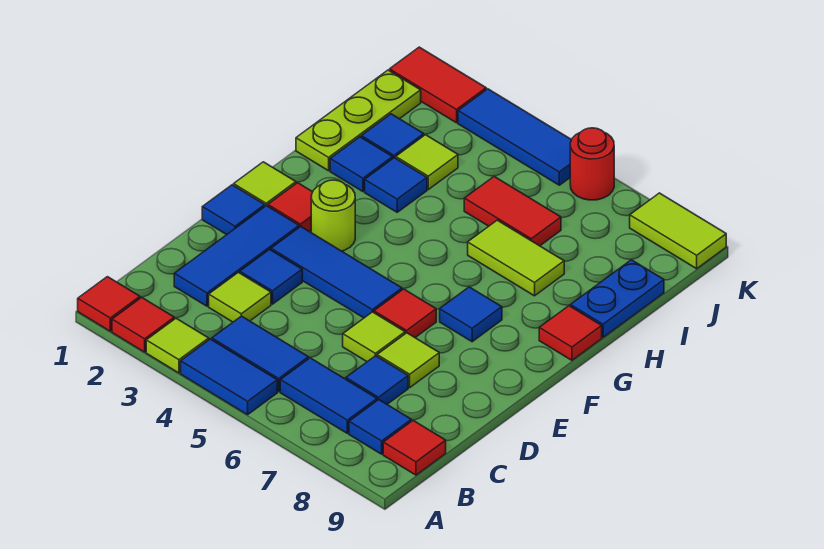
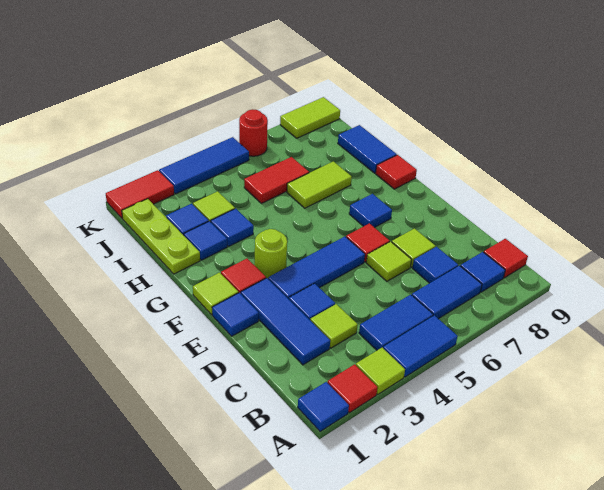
red 1x1 tile [78,277,140,331] -> blue 1x1 tile [298,382,349,432]
blue 1x2 plate [571,260,664,337] -> blue 1x2 tile [338,125,397,173]

